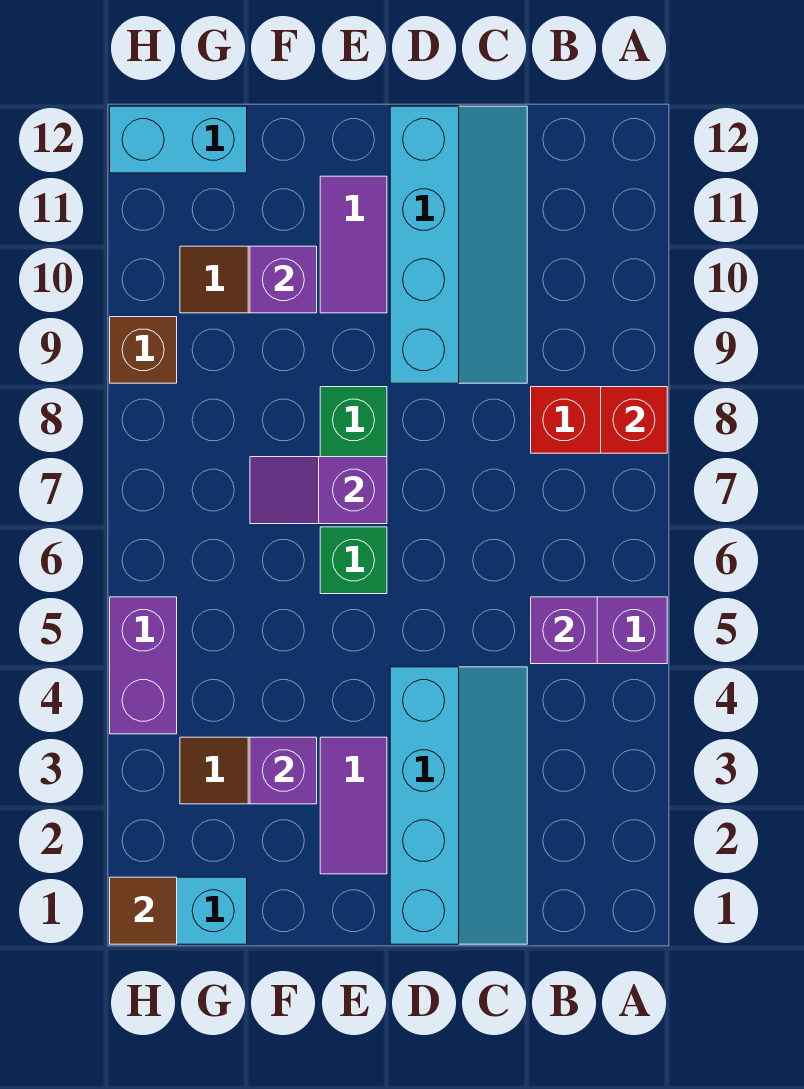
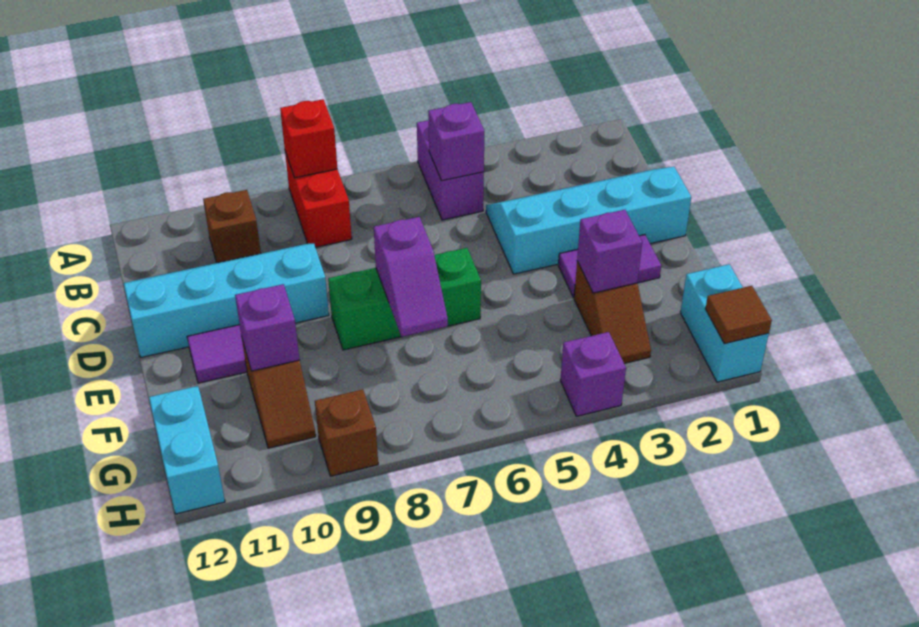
none -> brown 1x1 brick [203,190,261,263]
purple 1x2 brick [110,597,177,734] -> purple 1x1 brick [560,332,626,416]

